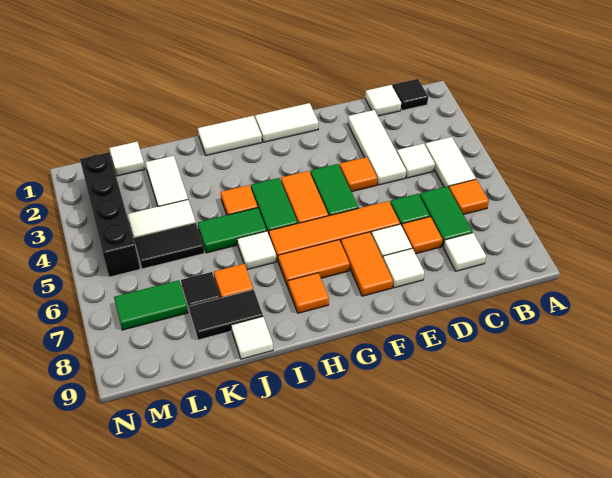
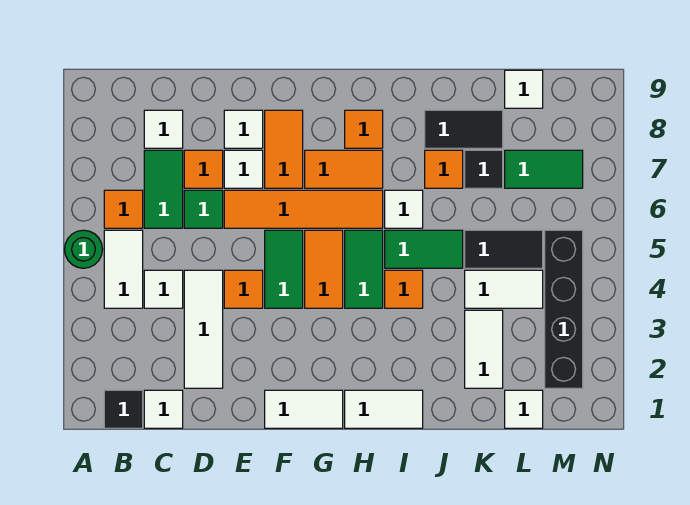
none -> green 1x1 round brick [64,230,103,268]
white 1x1 tile [231,317,273,359] -> white 1x1 tile moved to [505,70,543,108]

